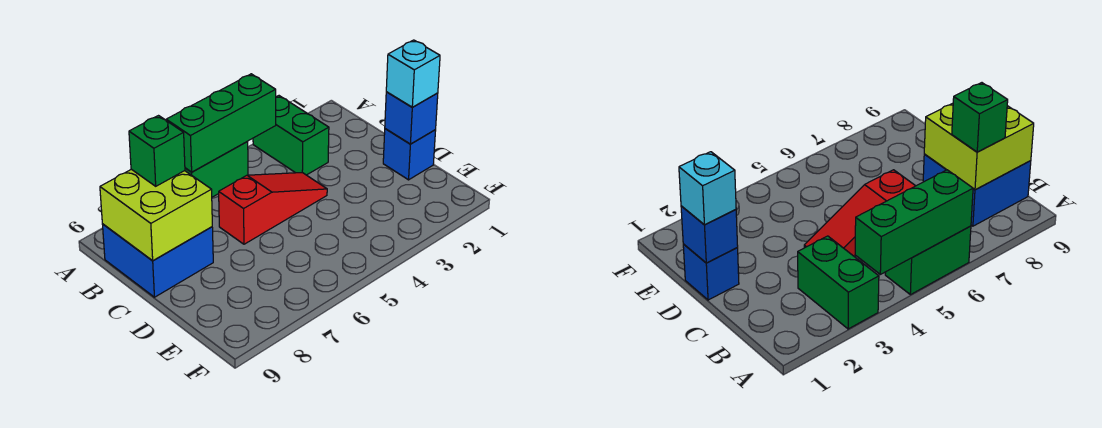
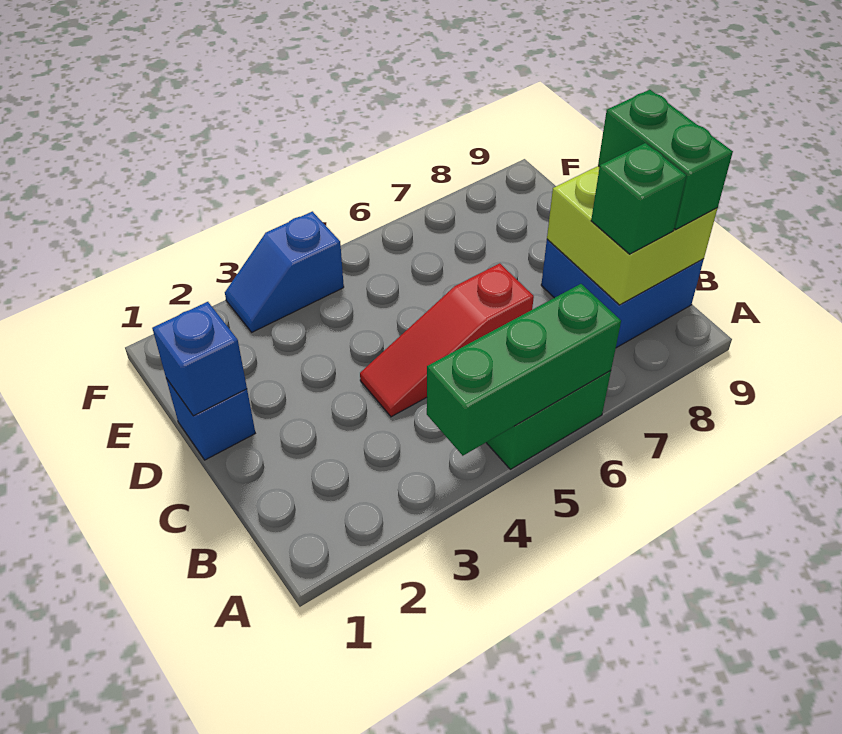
green 1x2 brick [253,96,329,175] -> green 1x2 brick moved to [598,90,733,229]
cyan 1x1 brick [386,40,440,107] -> none
none -> blue 1x2 slope [225,211,344,332]

